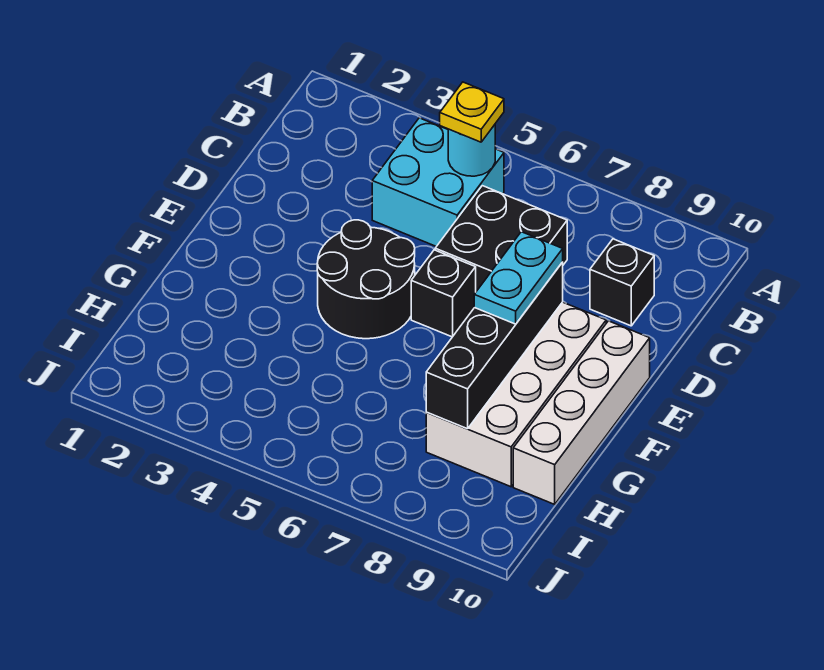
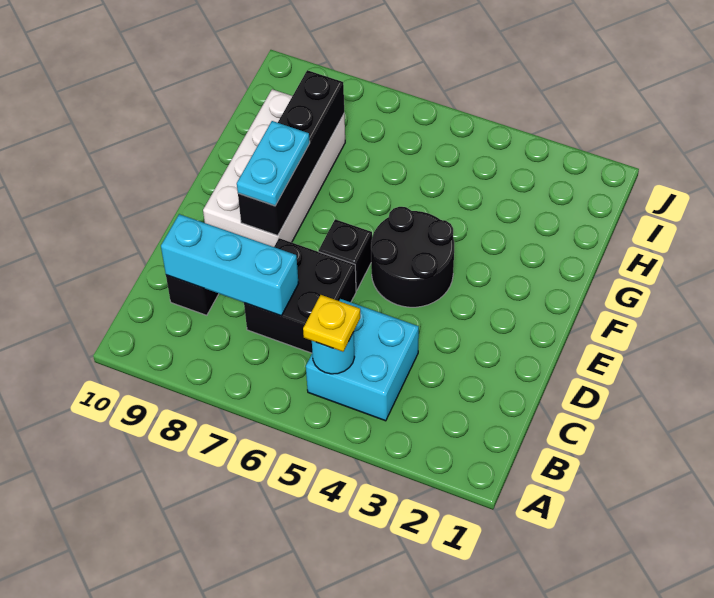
none -> cyan 1x3 brick [161,214,298,316]
white 1x4 brick [513,321,650,504] -> none

